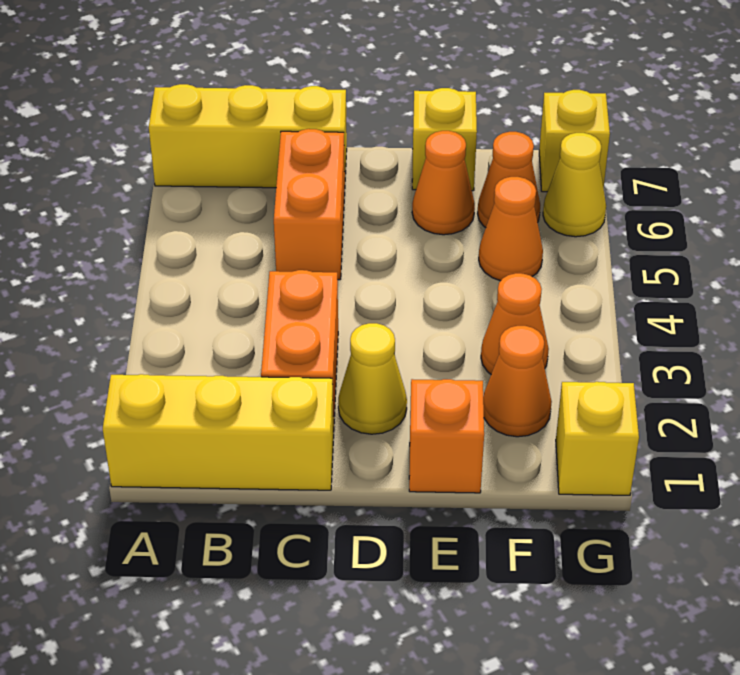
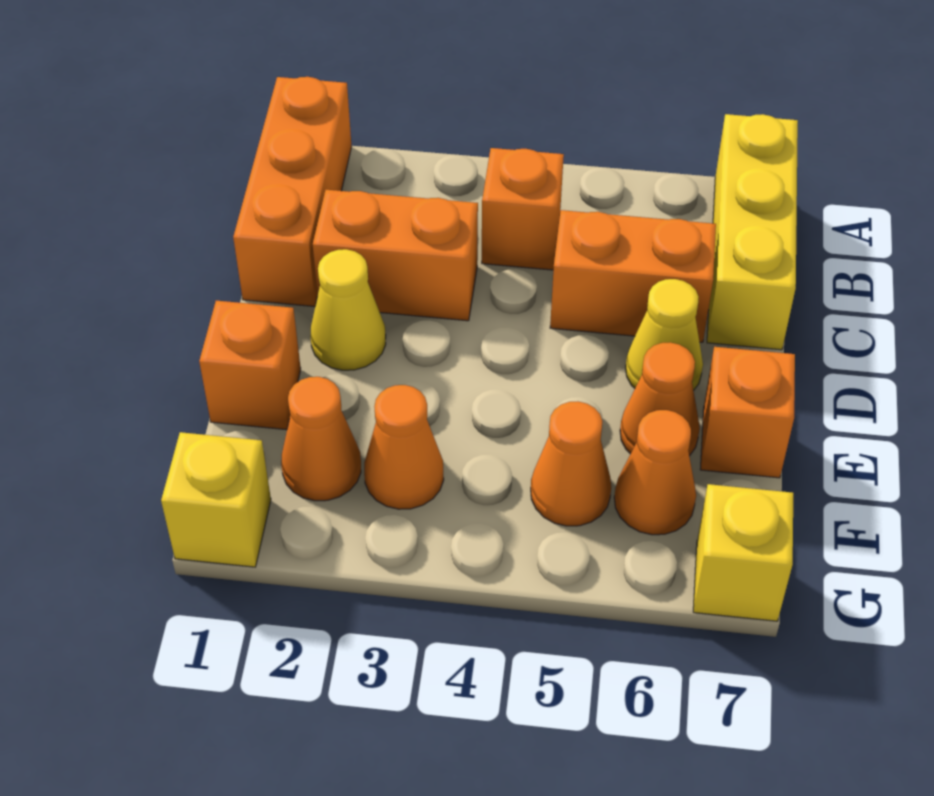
yellow 1x3 brick [103,374,334,490] -> orange 1x3 brick [233,77,352,307]
none -> orange 1x1 brick [482,148,564,270]
yellow 1x1 brick [412,88,477,191] -> orange 1x1 brick [700,347,795,478]
yellow 1x1 cone [543,133,606,237] -> yellow 1x1 cone moved to [626,279,703,390]

